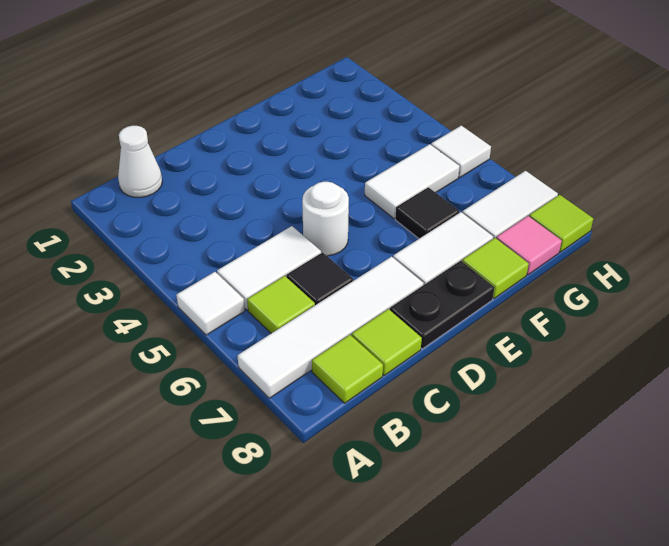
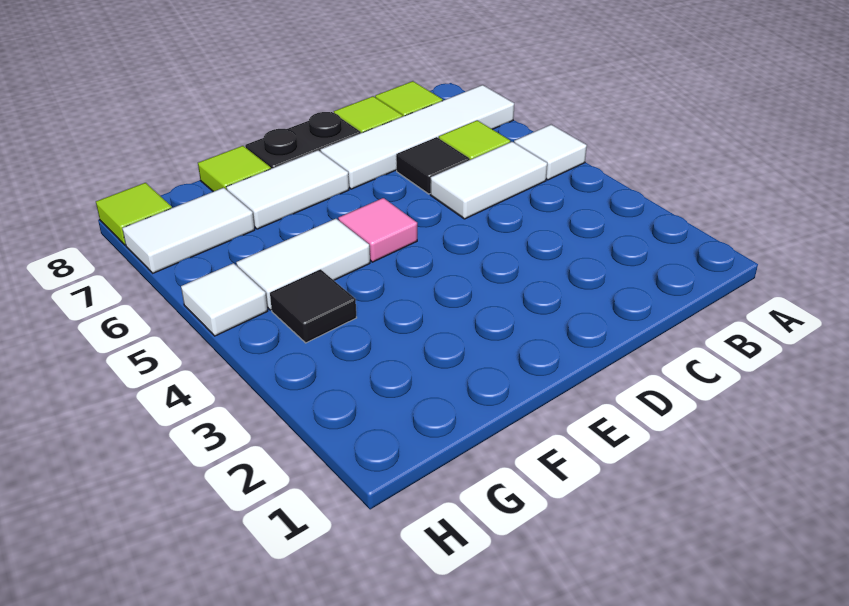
white 1x1 cone [118,126,162,197] -> none
white 1x1 round brick [302,182,349,256] -> none
black 1x1 tile [395,187,459,239] -> black 1x1 tile moved to [270,269,357,343]
pink 1x1 tile [496,216,562,275] -> pink 1x1 tile moved to [338,198,417,262]

